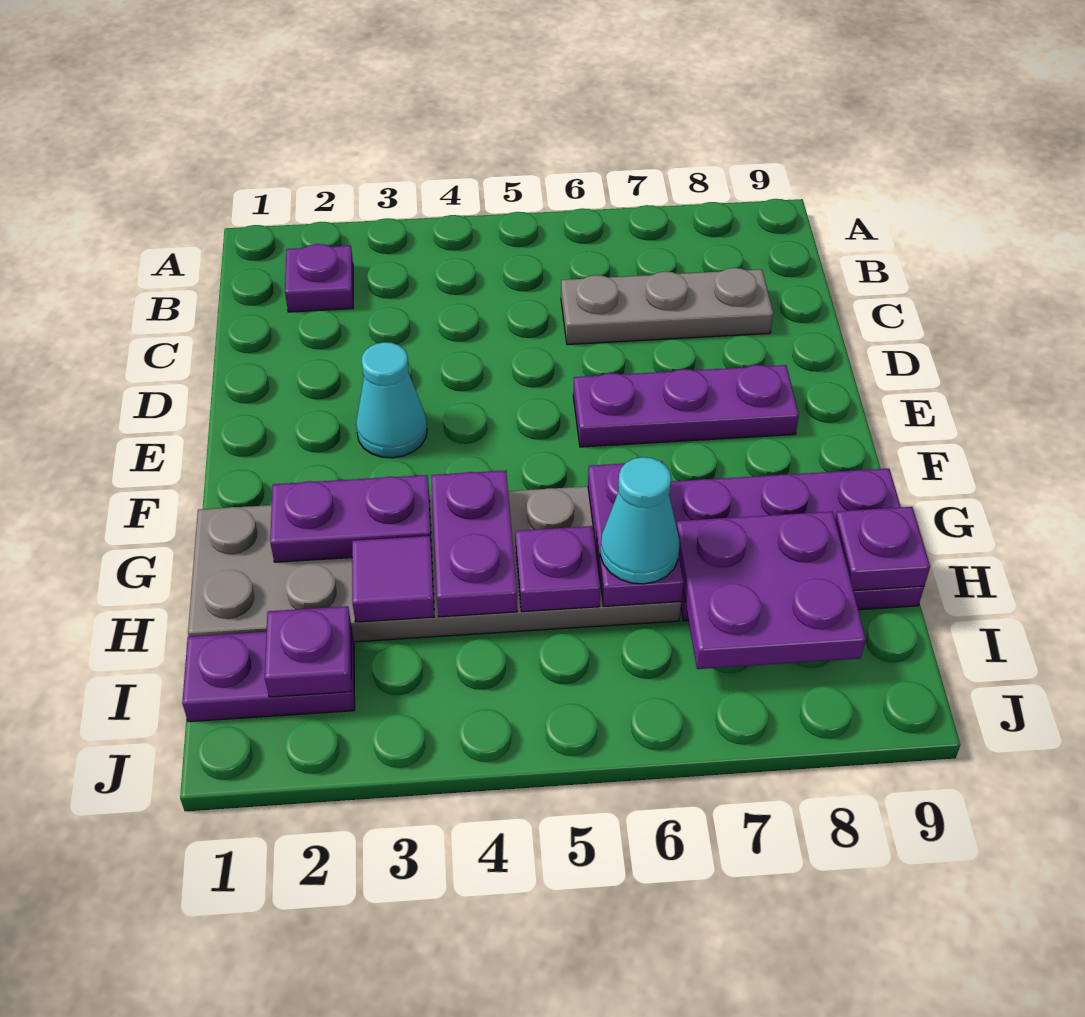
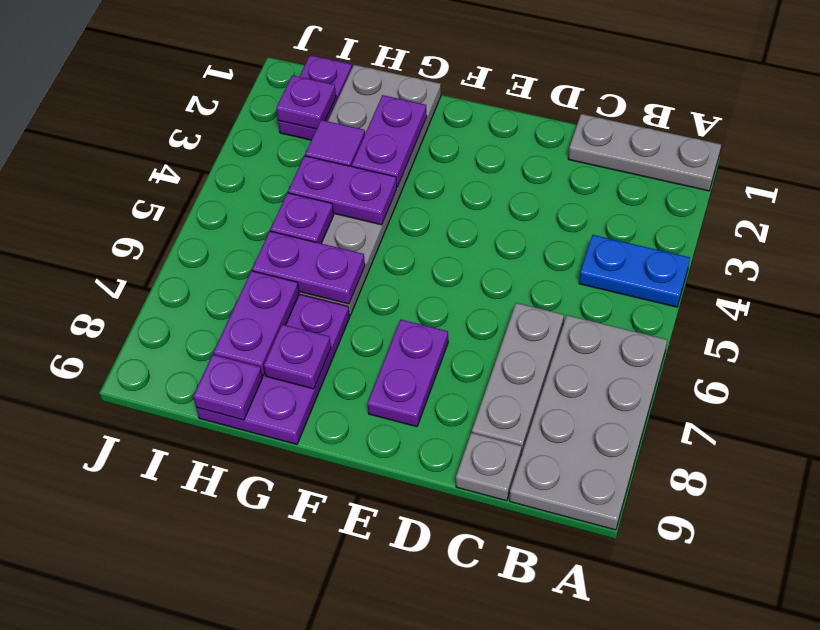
none -> grey 1x3 plate [568,114,721,191]
none -> blue 1x2 plate [579,235,690,307]
none -> grey 2x4 plate [509,315,667,530]
purple 1x1 plate [285,244,353,312] -> purple 1x1 plate moved to [264,324,331,389]
none -> grey 1x1 plate [456,433,522,501]
cyan 1x1 cone [356,342,427,458] -> none
purple 1x3 plate [573,365,799,447] -> purple 1x2 plate [368,319,448,427]
cyan 1x1 cone [600,457,679,584] -> none
purple 2x2 plate [676,512,866,669] -> purple 1x2 plate [214,271,299,376]

